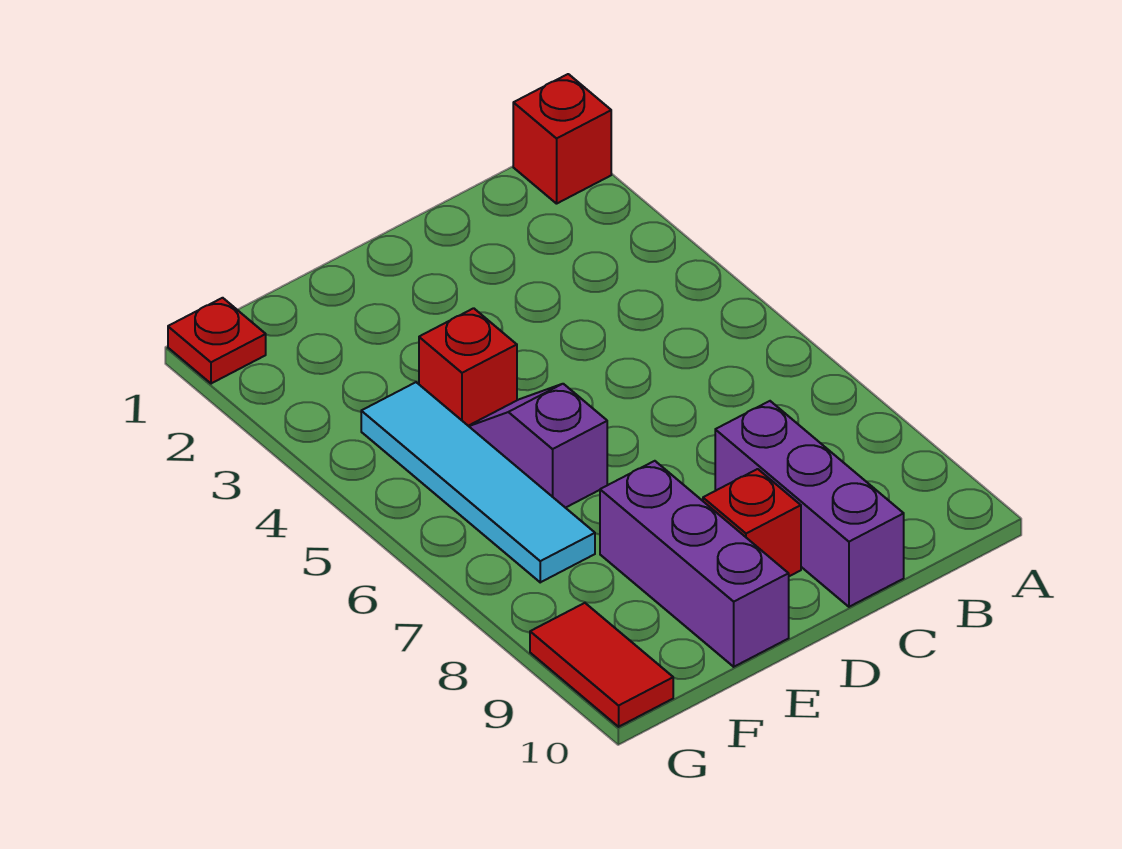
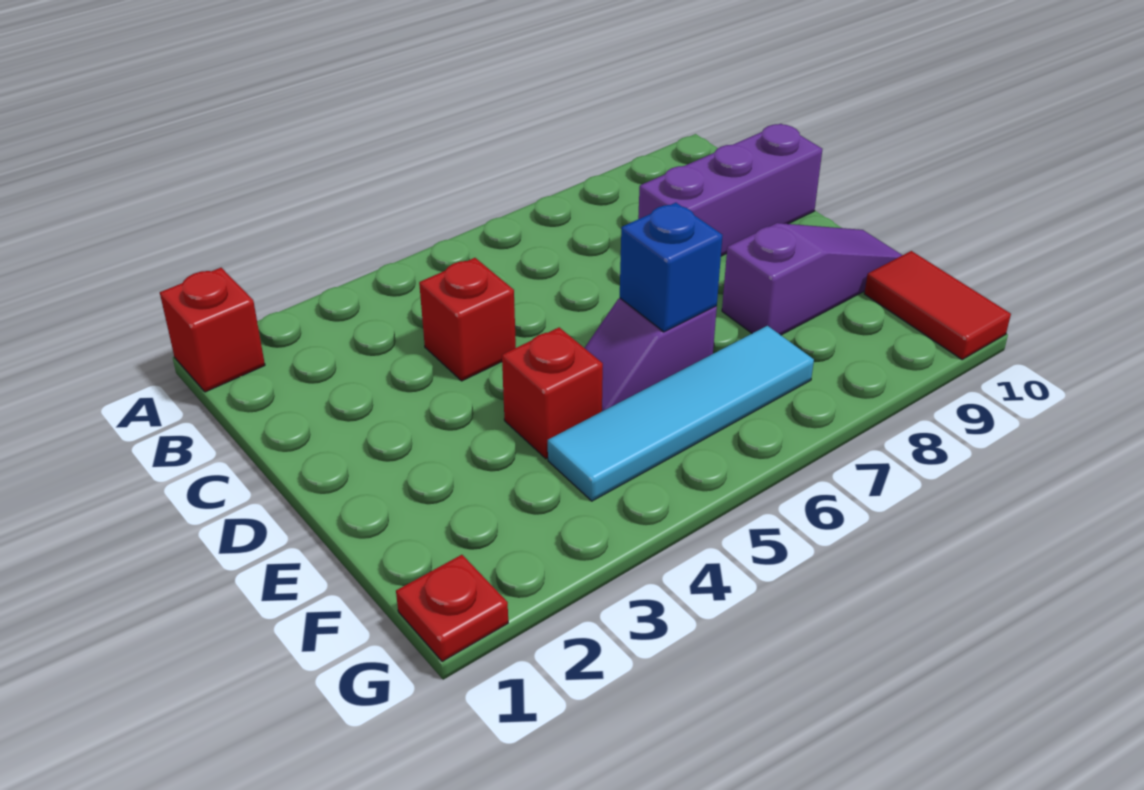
red 1x1 brick [703,469,801,576] -> red 1x1 brick moved to [419,258,516,381]
none -> blue 1x1 brick [620,203,723,332]
purple 1x3 brick [600,461,789,667] -> purple 1x3 slope [722,223,902,335]
red 1x2 tile [530,603,673,727] -> red 1x2 tile turned to [864,251,1011,359]

